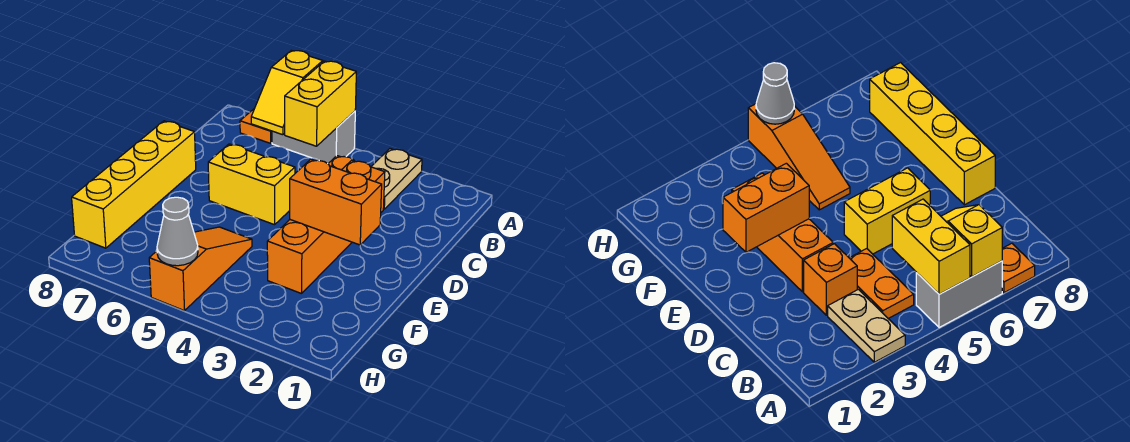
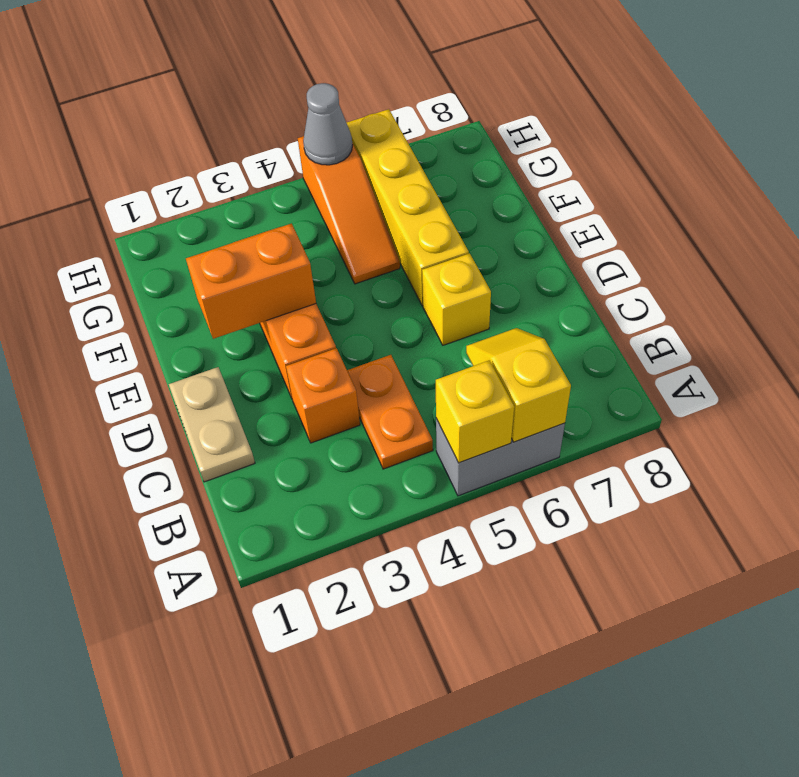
tan 1x2 plate [371,149,422,209] -> tan 1x2 plate moved to [169,367,255,482]
yellow 1x2 brick [285,61,356,146] -> yellow 1x1 brick [436,360,514,463]
orange 1x1 plate [240,109,272,143] -> none
yellow 1x2 brick [208,144,295,225] -> yellow 1x1 brick [422,253,491,345]
yellow 1x4 brick [72,121,196,248] -> yellow 1x4 brick moved to [347,109,469,306]

